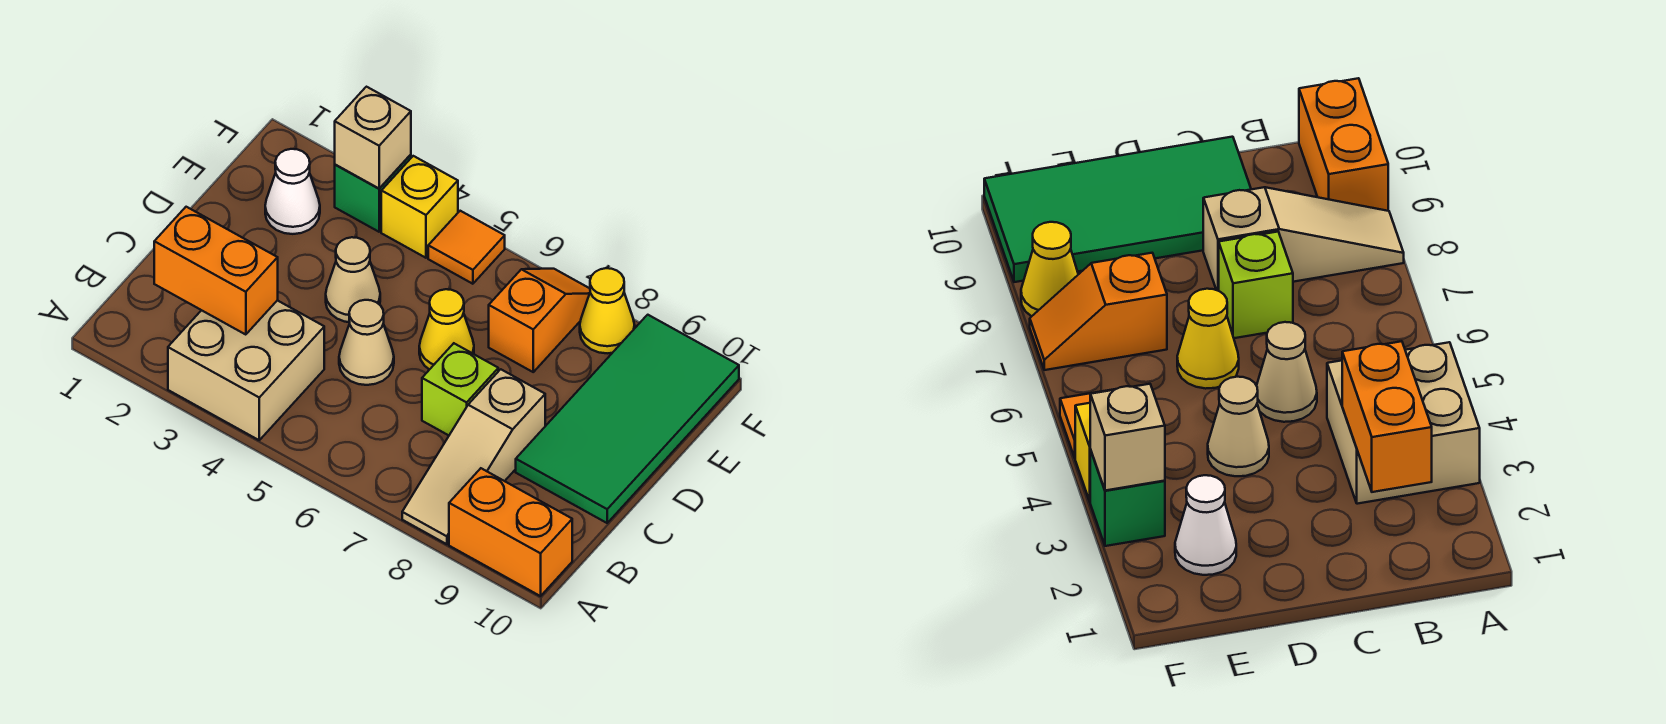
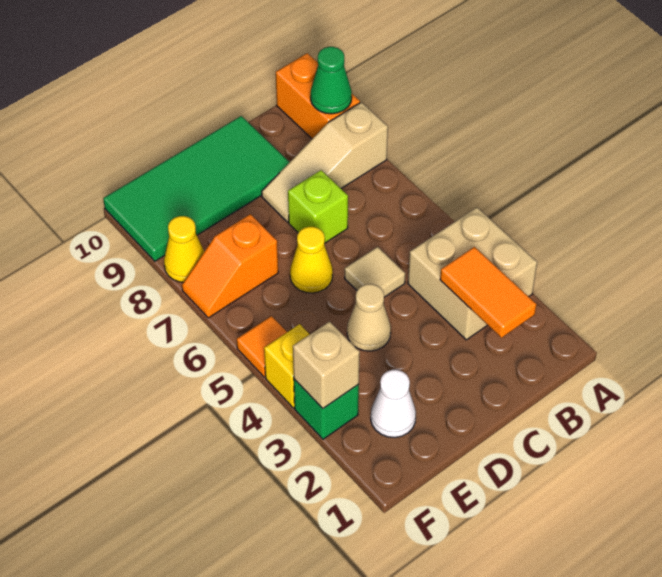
tan 1x3 slope [402,369,545,544] -> tan 1x3 slope turned to [262,102,388,222]
none -> green 1x1 cone [310,47,352,114]
orange 1x2 brick [154,207,278,335] -> orange 1x2 tile [440,247,537,338]
tan 1x1 cone [339,300,394,385] -> tan 1x1 tile [345,247,405,297]

